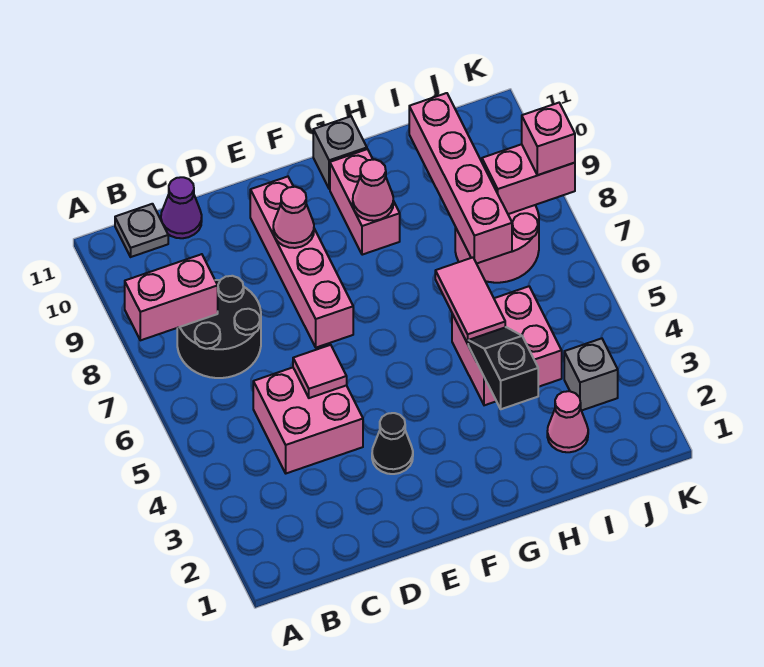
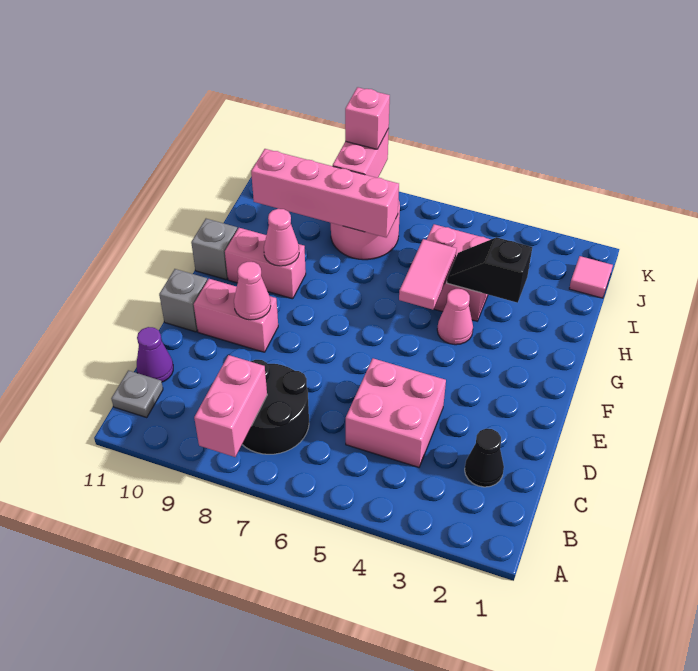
pink 1x1 tile [293,345,347,398] -> pink 1x1 tile moved to [569,256,613,298]
black 1x1 cone [372,413,413,474] -> black 1x1 cone moved to [465,429,504,487]
pink 1x4 brick [250,177,353,348] -> pink 1x2 brick [194,279,278,352]
pink 1x2 tile [435,258,505,343] -> pink 1x2 tile turned to [399,239,457,310]
pink 1x1 cone [547,391,588,452] -> pink 1x1 cone moved to [437,289,473,345]
grey 1x1 brick [564,338,618,411] -> grey 1x1 brick moved to [159,269,207,332]

